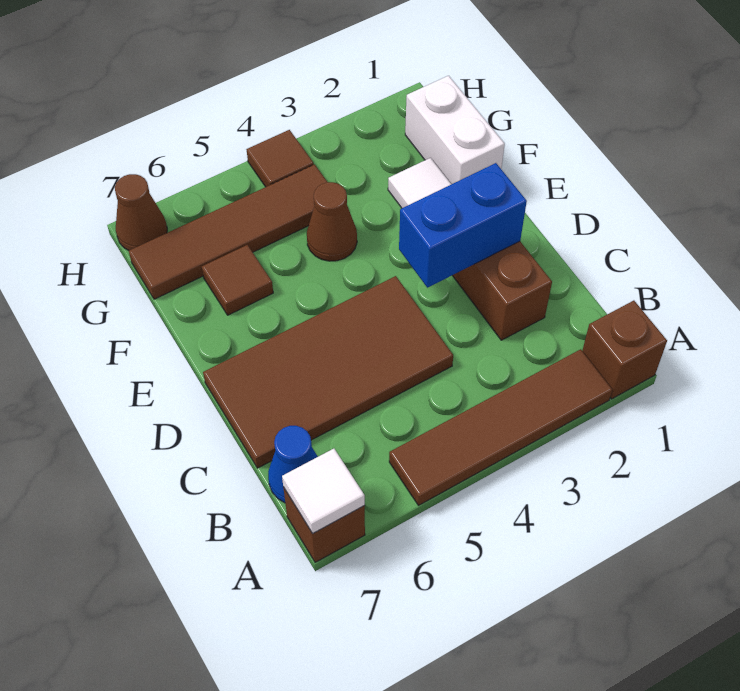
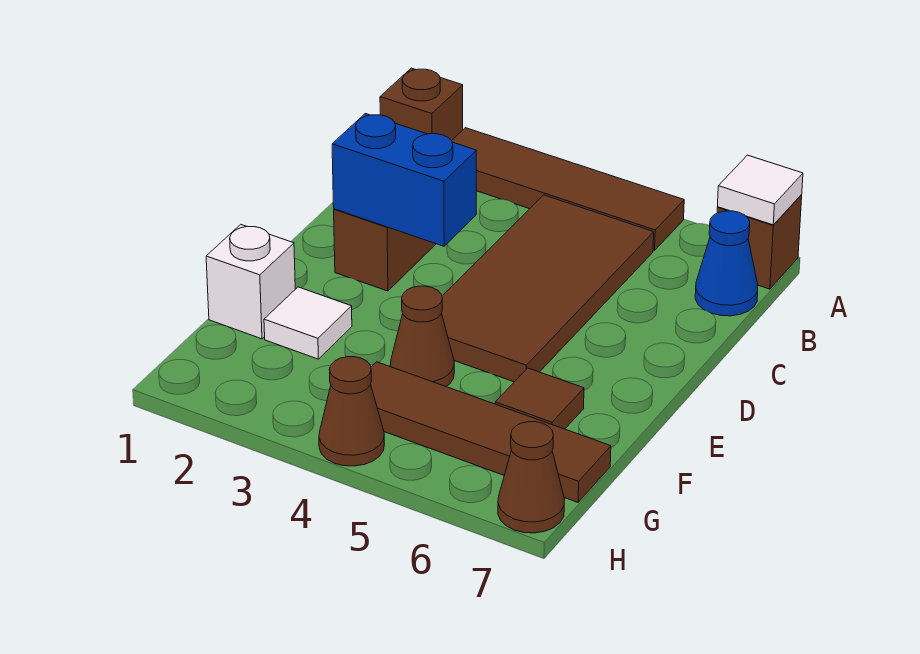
brown 2x4 tile [203,276,453,468] -> brown 2x4 tile turned to [442,195,654,382]
white 1x2 brick [405,76,505,184] -> white 1x1 brick [206,225,295,339]
brown 1x1 tile [247,130,314,187] -> brown 1x1 cone [319,357,385,466]

